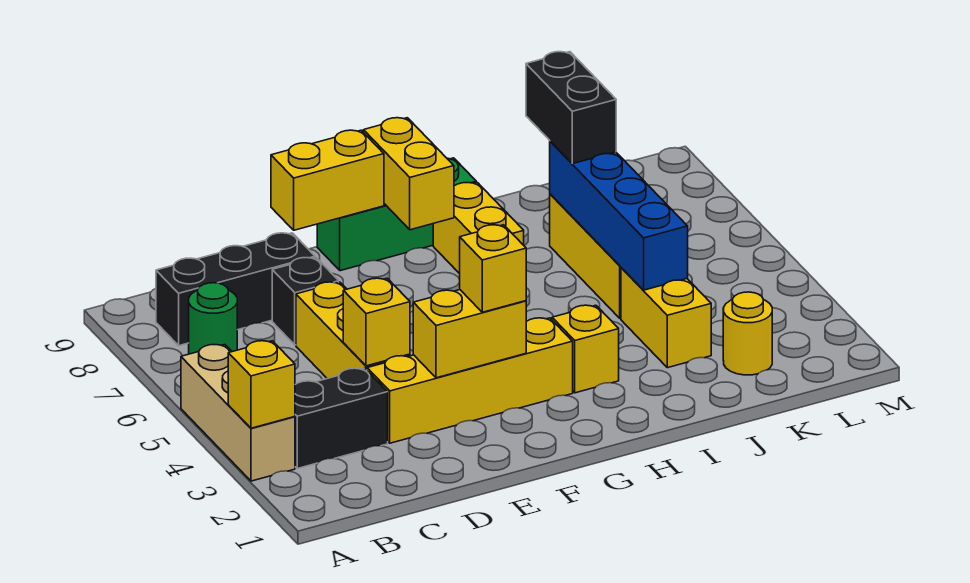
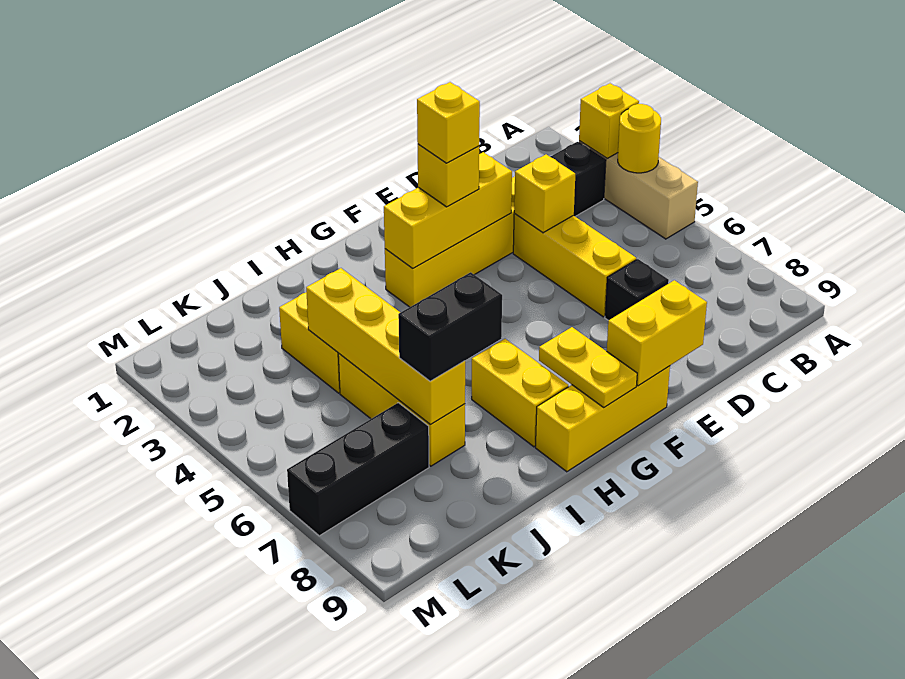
green 1x1 round brick [189,283,237,354] -> none
black 1x3 brick [156,233,315,346] -> black 1x3 brick moved to [287,403,429,536]
yellow 1x2 brick [413,290,526,378] -> yellow 1x3 brick [384,152,512,268]
green 1x3 brick [317,158,476,271] -> yellow 1x3 brick [535,366,670,472]
yellow 1x2 brick [363,118,454,230] -> yellow 1x2 plate [539,327,637,407]
yellow 1x1 brick [552,305,619,393] -> yellow 1x1 brick moved to [417,82,480,163]
blue 1x4 brick [550,141,688,290] -> yellow 1x4 brick [306,268,465,424]
black 1x2 brick [526,52,616,164] -> black 1x2 brick turned to [398,272,502,381]
yellow 1x1 round brick [723,292,772,375] -> yellow 1x1 round brick moved to [618,104,661,173]

